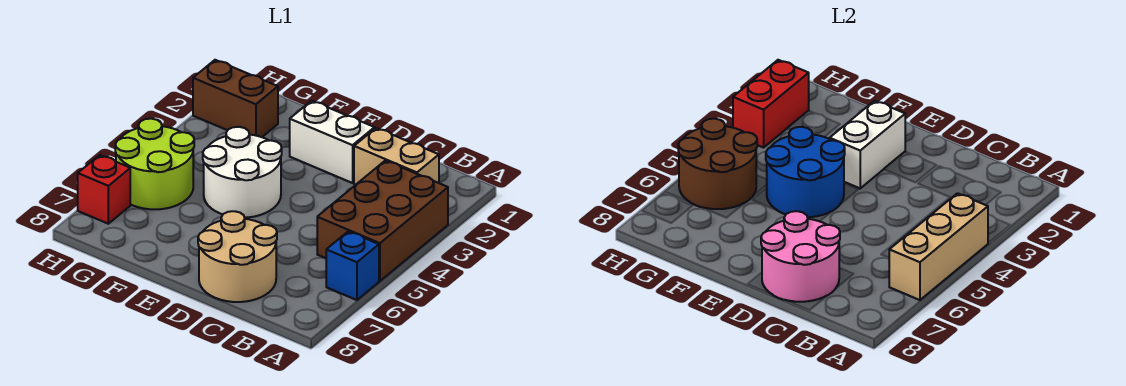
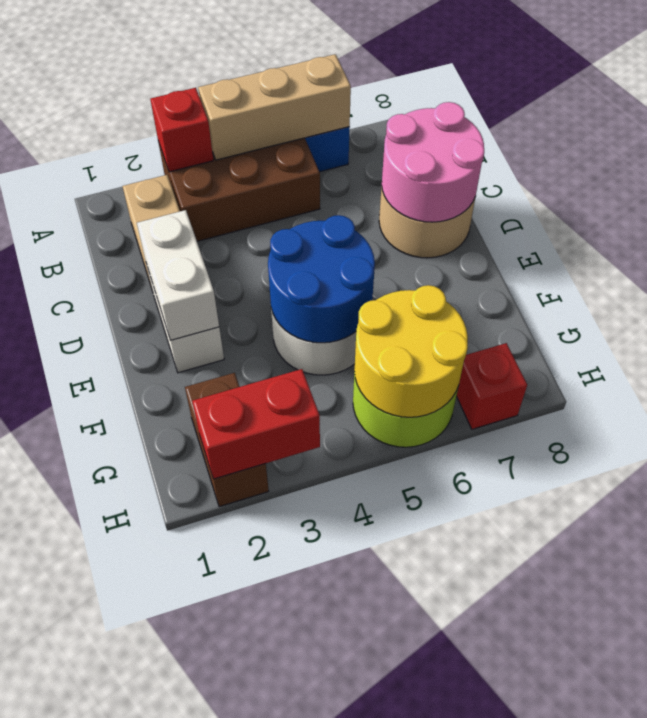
none -> red 1x1 brick [150,88,213,172]
white 1x2 brick [830,101,905,188] -> white 1x2 brick turned to [137,210,219,340]
brown 2x2 round brick [678,119,757,209] -> yellow 2x2 round brick [354,285,468,417]

